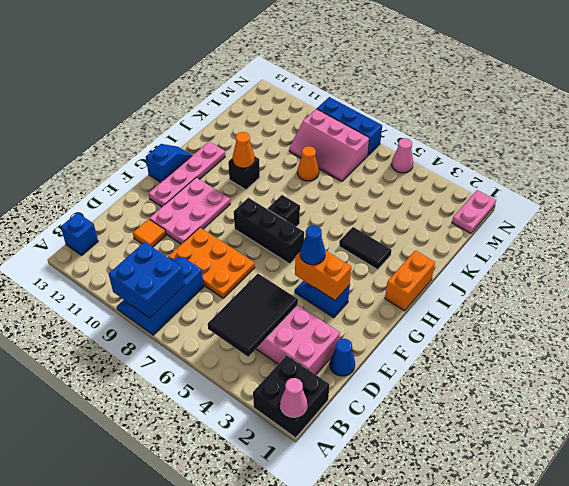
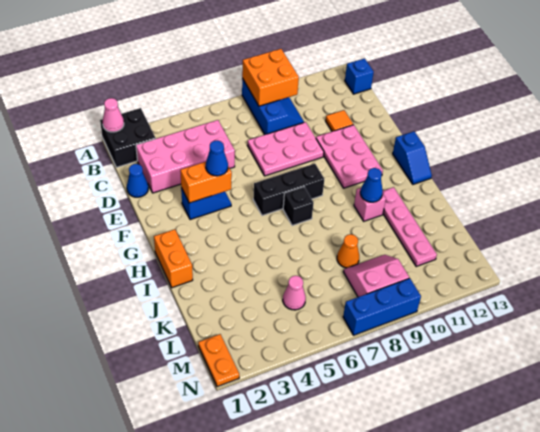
blue 2x2 brick [109,242,185,318] -> orange 2x2 brick [242,49,299,106]
black 2x3 tile [208,274,298,357] -> none
orange 2x3 plate [168,228,255,298] -> pink 2x3 plate [248,122,324,176]
pink 1x4 plate [149,142,225,207] -> pink 1x4 plate moved to [383,187,437,267]
black 1x2 tile [339,227,392,270] -> none
black 1x1 brick [228,157,260,190] -> pink 1x1 brick [354,188,386,221]
orange 1x1 cone [233,132,255,168] -> blue 1x1 cone [360,168,383,202]
pink 2x3 slope [289,109,369,181] -> pink 2x2 slope [343,255,409,297]
pink 1x2 plate [452,190,496,233] -> orange 1x2 plate [198,334,239,387]
pink 1x1 cone [392,138,413,173] -> pink 1x1 cone moved to [283,276,306,310]

